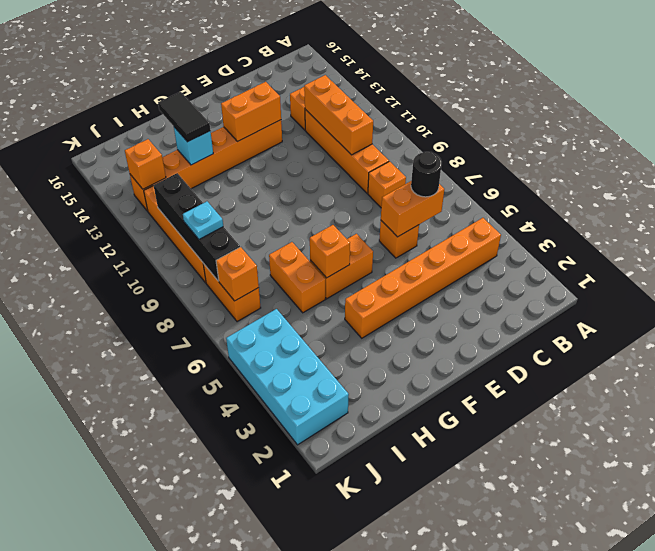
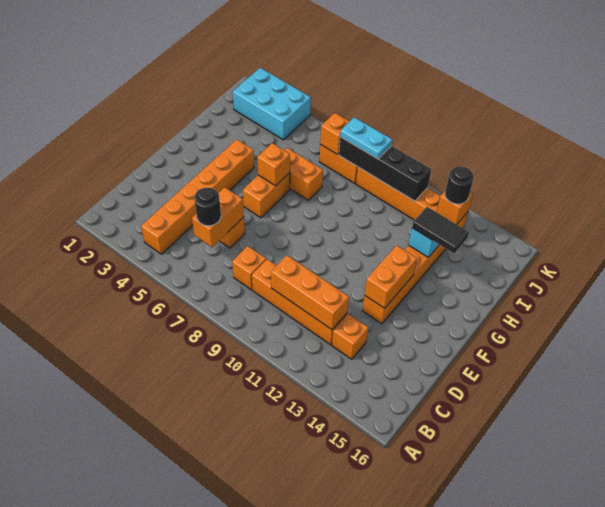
cyan 2x4 brick [226,309,349,445] -> cyan 2x3 brick [233,68,311,140]
cyan 1x1 plate [183,201,223,239] -> cyan 1x2 plate [340,117,392,159]
none -> black 1x1 round brick [445,166,474,204]

